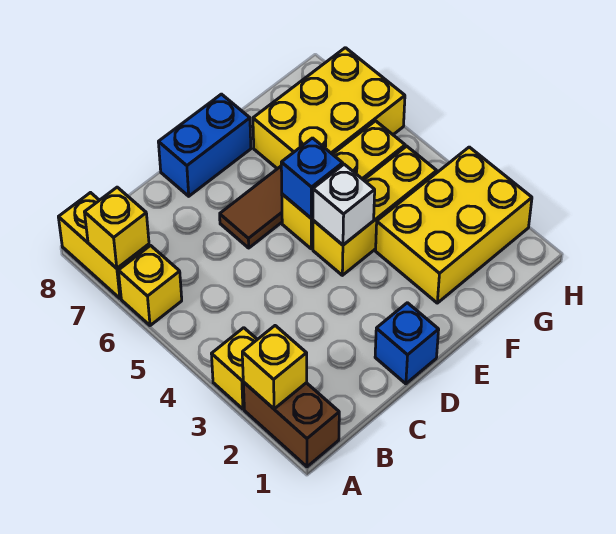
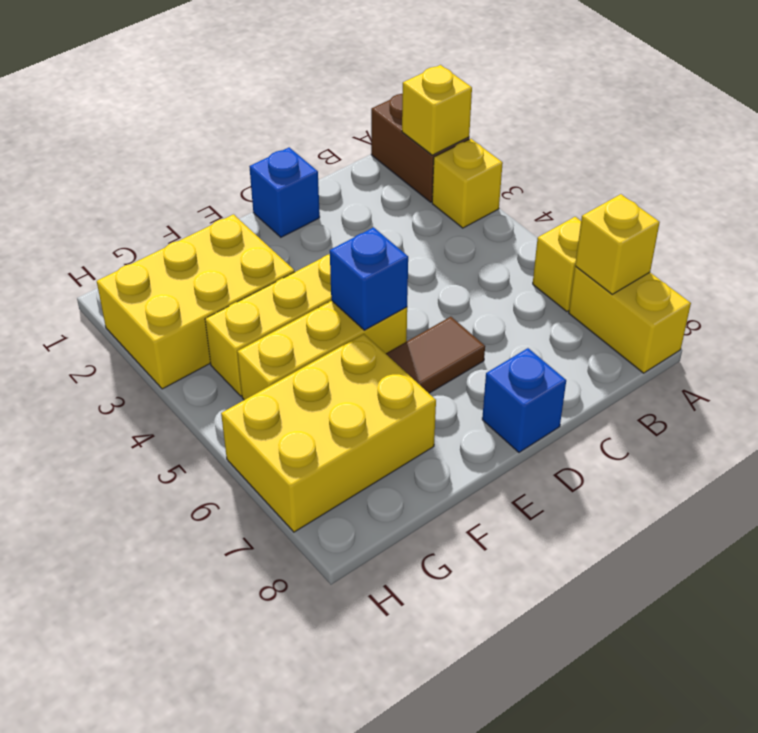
blue 1x2 brick [158,94,251,196] -> blue 1x1 brick [482,348,566,452]
white 1x1 brick [313,164,375,245] -> none

